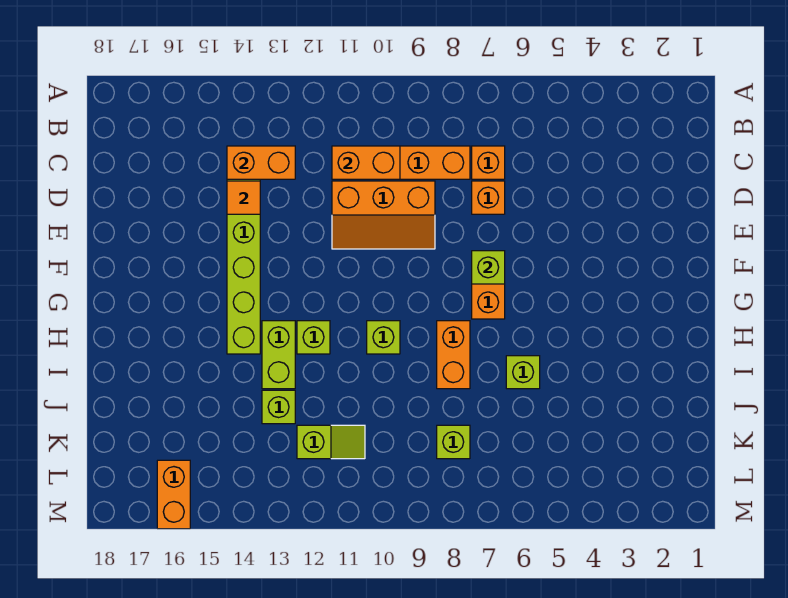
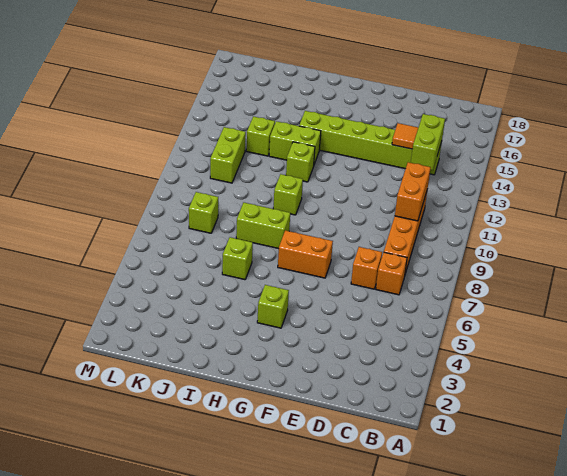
orange 1x2 brick [227,146,295,179] -> lime 1x2 brick [411,114,445,171]
orange 2x3 slope [332,181,435,249] -> none
lime 1x1 brick [472,251,505,284] -> lime 1x1 brick moved to [257,285,289,328]
orange 1x2 brick [437,321,470,389] -> lime 1x2 brick [236,203,290,249]
lime 1x2 slope [297,425,365,459] -> lime 1x2 brick [210,127,246,183]
orange 1x2 brick [157,460,190,529] -> none

